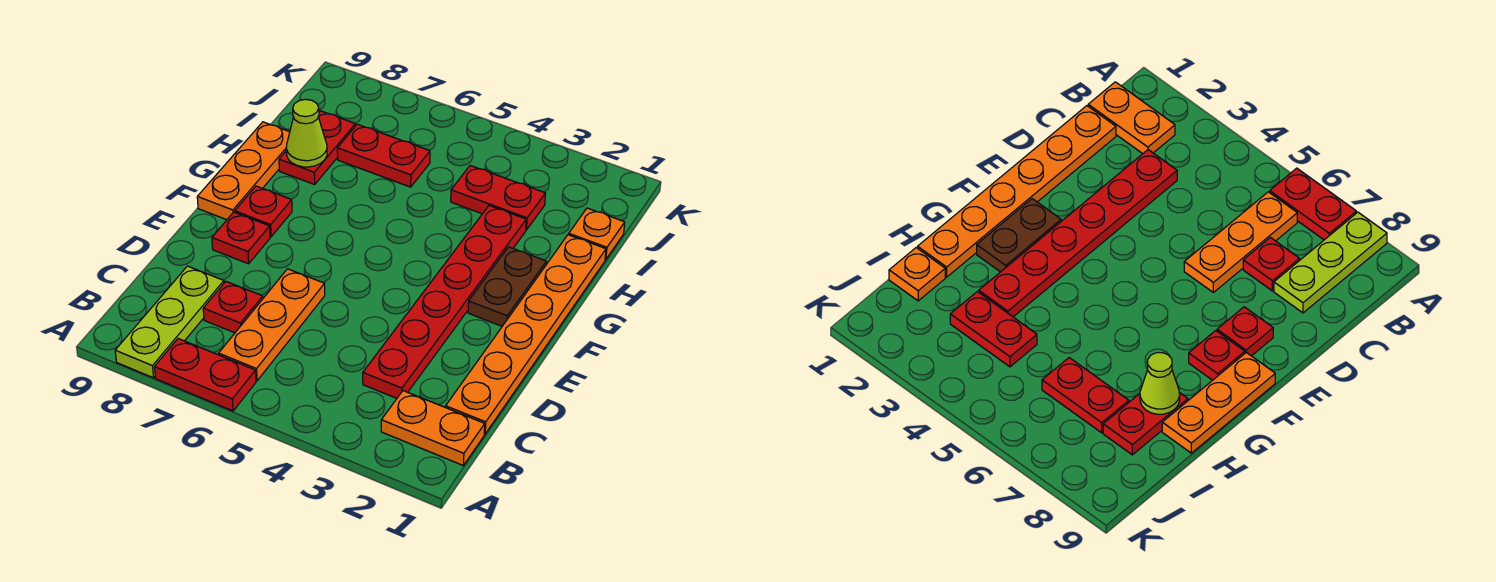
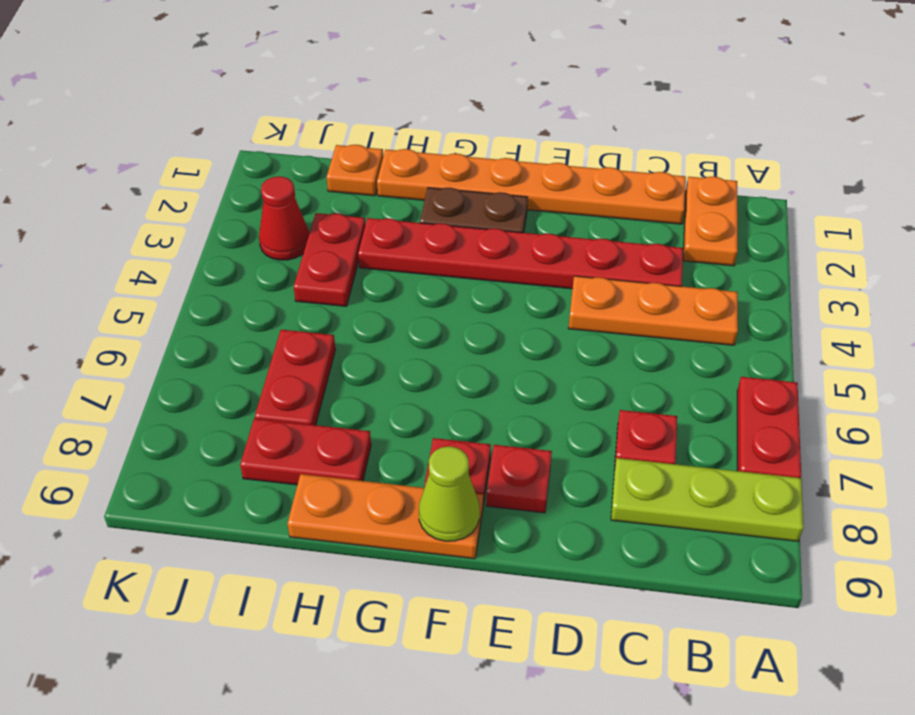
orange 1x3 plate [219,269,325,381] -> orange 1x3 plate moved to [568,276,738,345]
lime 1x1 cone [286,99,327,167] -> lime 1x1 cone moved to [419,446,480,541]
none -> red 1x1 cone [259,176,309,260]

